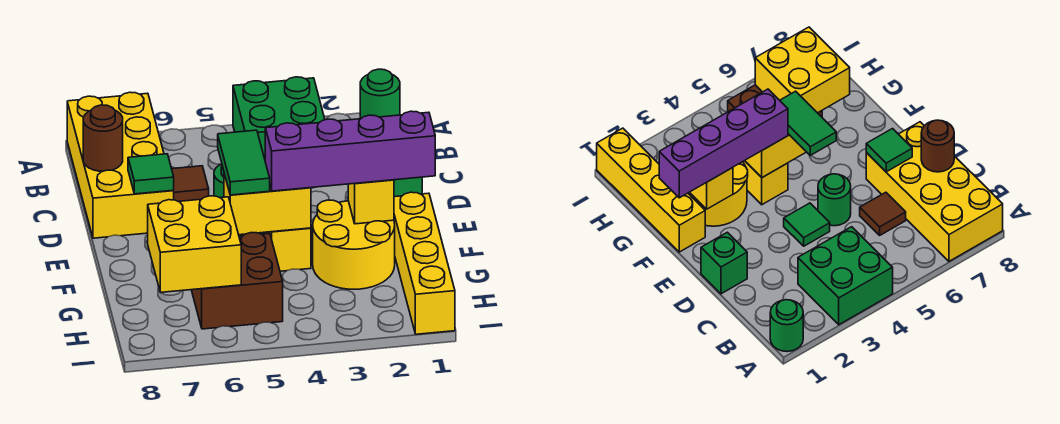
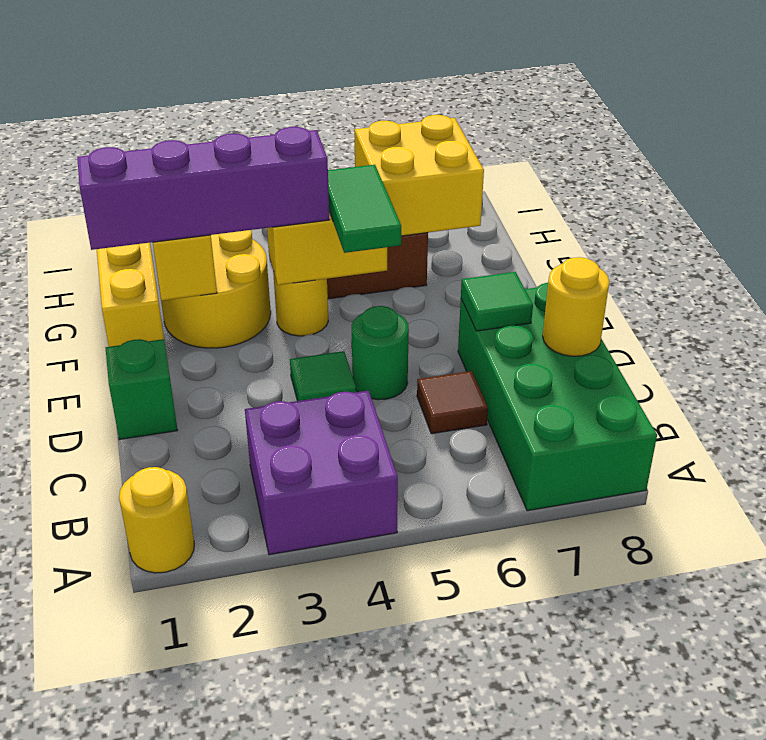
green 1x1 round brick [360,69,400,119] -> yellow 1x1 round brick [119,467,194,573]
green 2x2 brick [233,77,325,159] -> purple 2x2 brick [245,390,398,555]
yellow 2x4 brick [67,92,174,238] -> green 2x4 brick [458,283,657,511]
brown 1x1 round brick [83,105,123,171] -> yellow 1x1 round brick [543,257,609,356]
yellow 1x1 brick [265,228,311,271] -> yellow 1x1 round brick [273,271,328,336]

